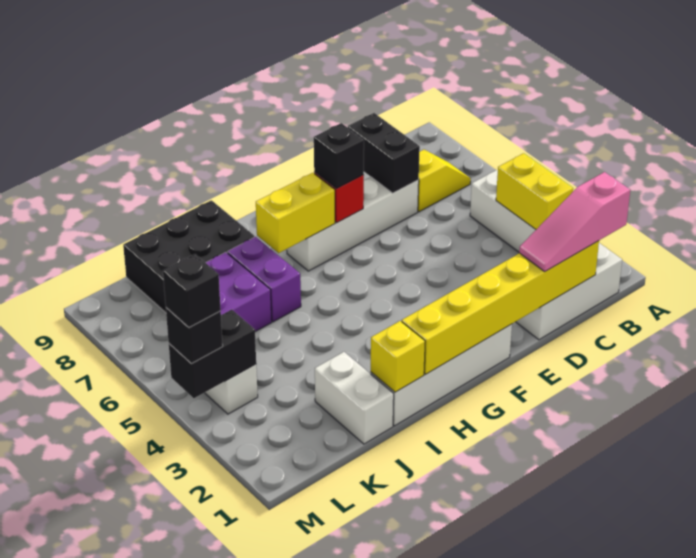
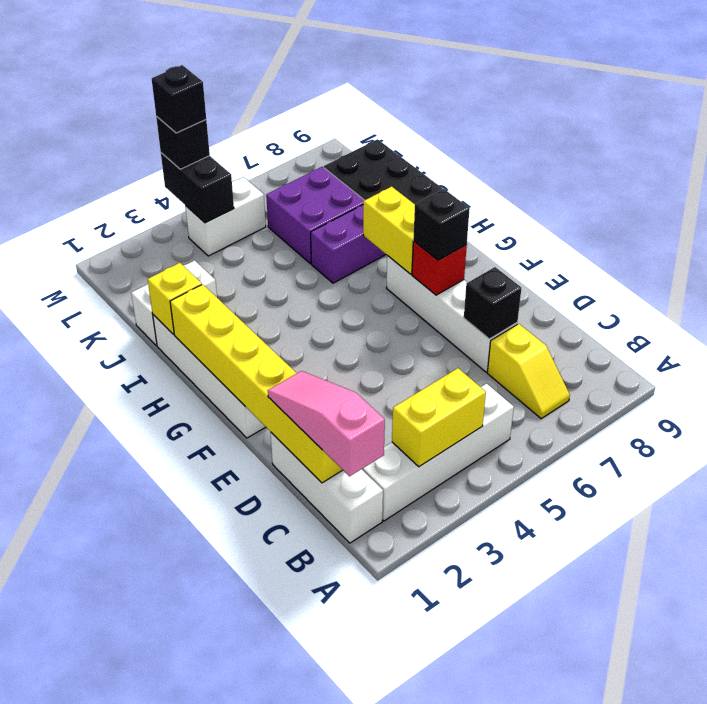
black 1x2 brick [348,113,420,193] -> black 1x1 brick [464,267,522,339]

